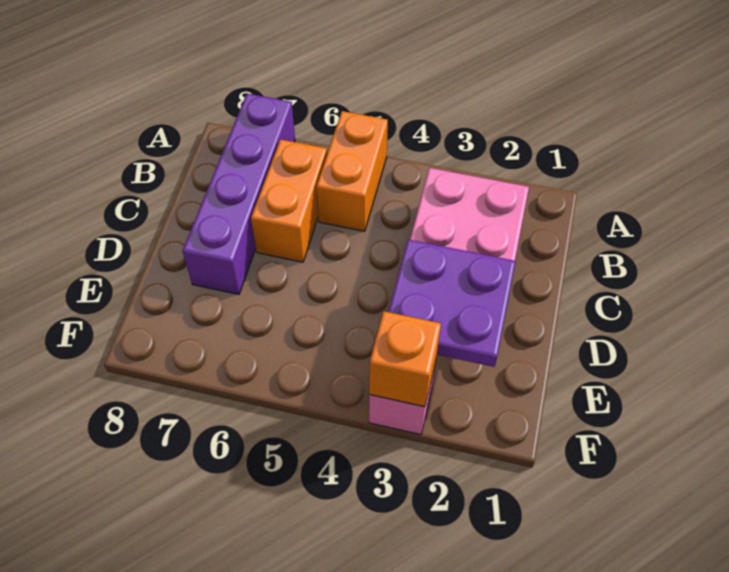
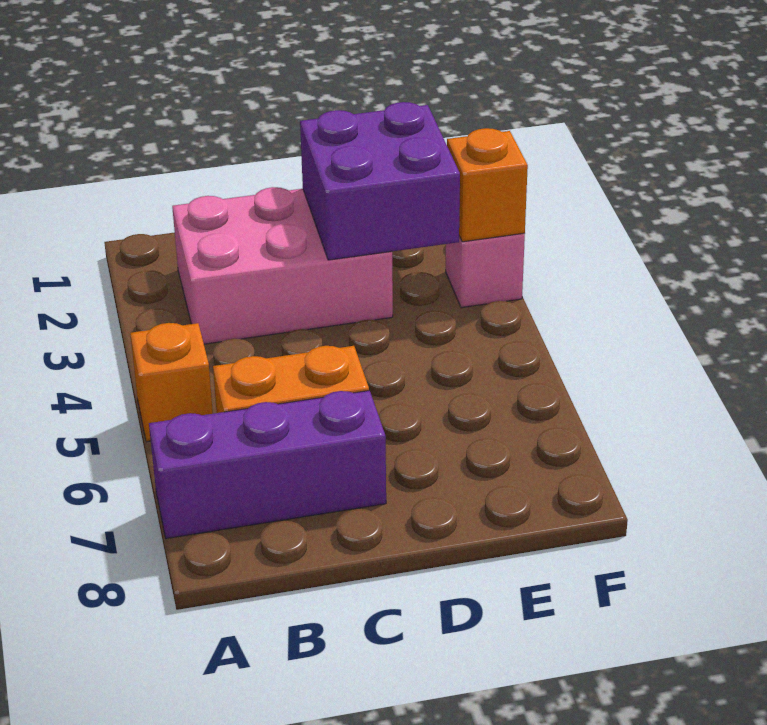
orange 1x2 brick [316,111,388,231] -> orange 1x1 brick [130,323,213,442]
purple 1x4 brick [182,94,295,294] -> purple 1x3 brick [149,391,386,539]
purple 2x2 plate [389,239,516,367] -> purple 2x2 brick [300,102,460,260]

